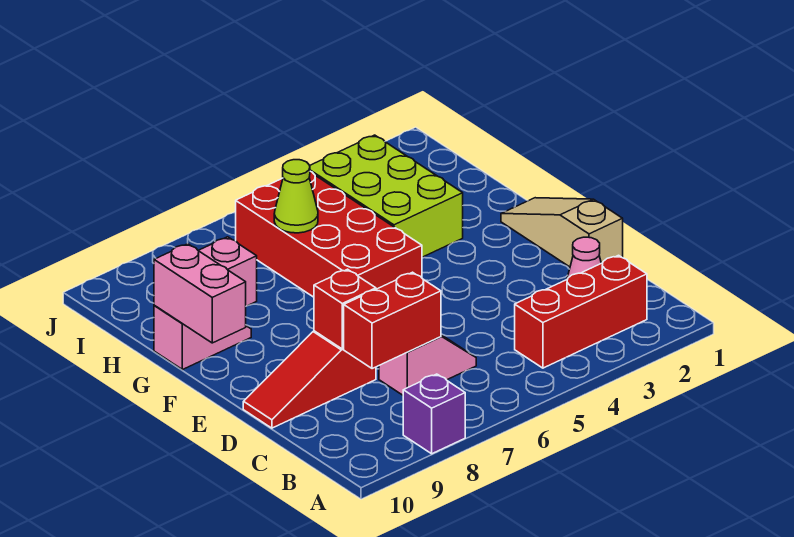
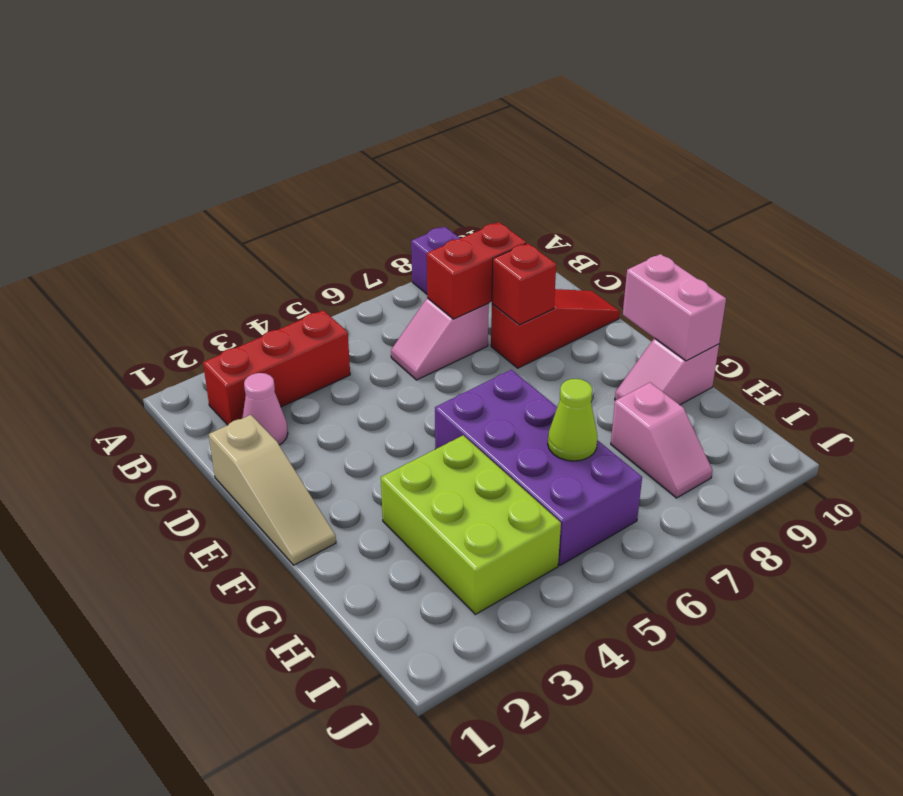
red 2x4 brick [236,171,422,297] -> purple 2x4 brick [435,370,642,565]

